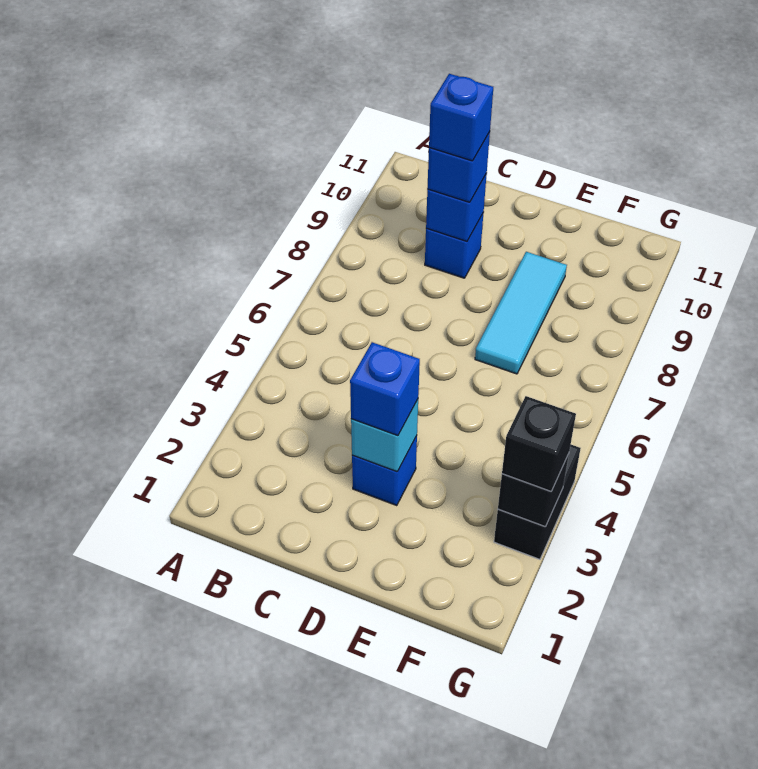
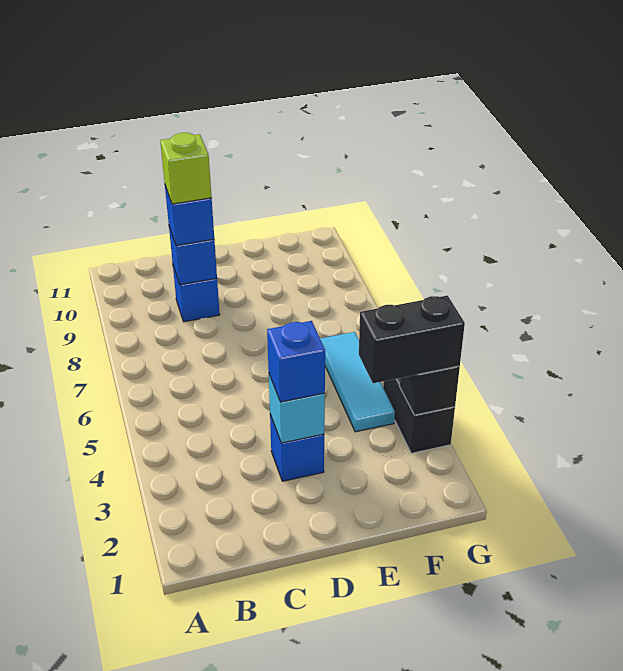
blue 1x1 brick [429,74,493,161] -> lime 1x1 brick [160,133,212,204]
cyan 1x3 tile [475,252,567,374] -> cyan 1x3 tile moved to [320,332,395,432]
black 1x1 brick [502,396,576,491] -> black 1x2 brick [359,296,465,383]

